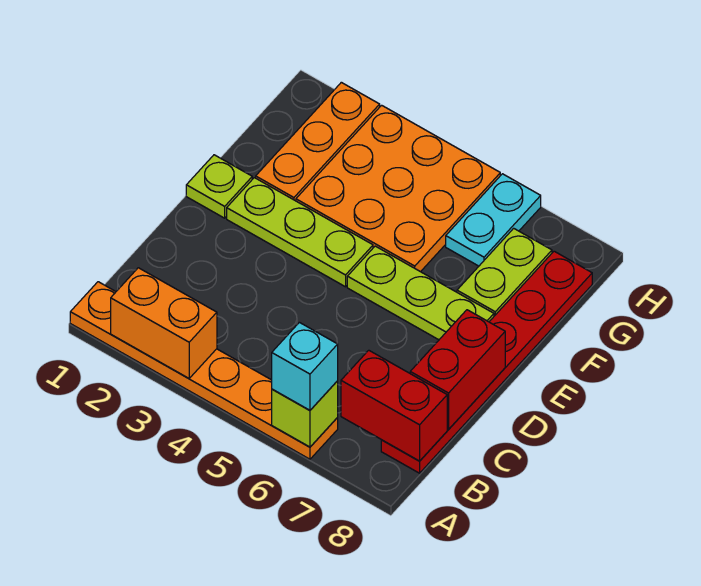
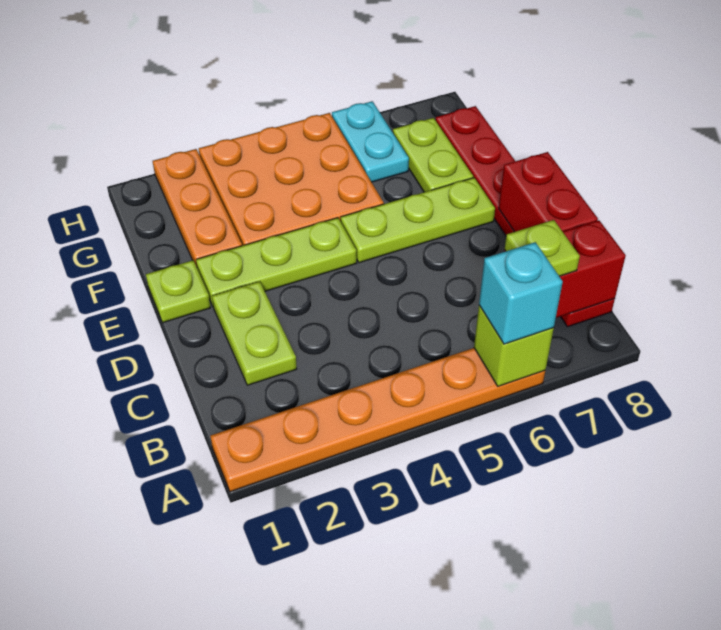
orange 1x2 brick [111,268,217,378] -> none
none -> lime 1x1 plate [505,220,580,276]
none -> lime 1x2 plate [212,281,297,385]

